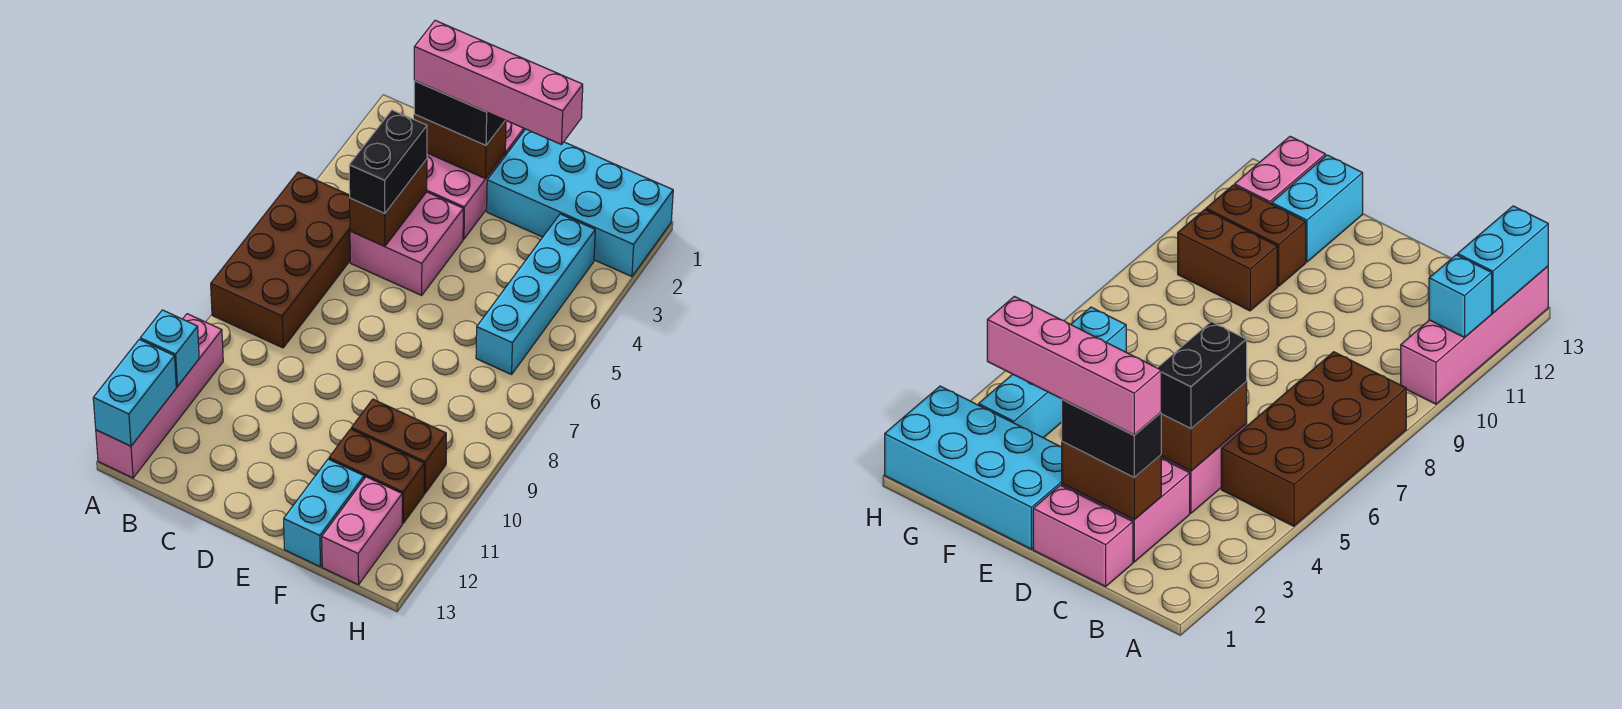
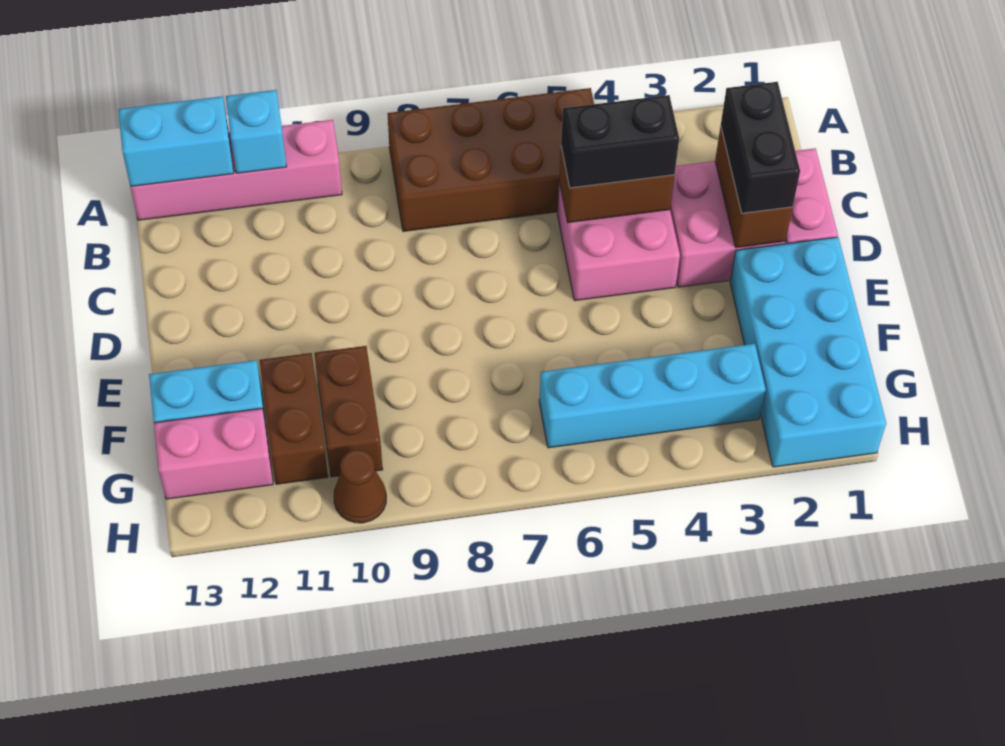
pink 1x4 brick [414,20,583,145] -> none
none -> brown 1x1 cone [334,450,386,523]

